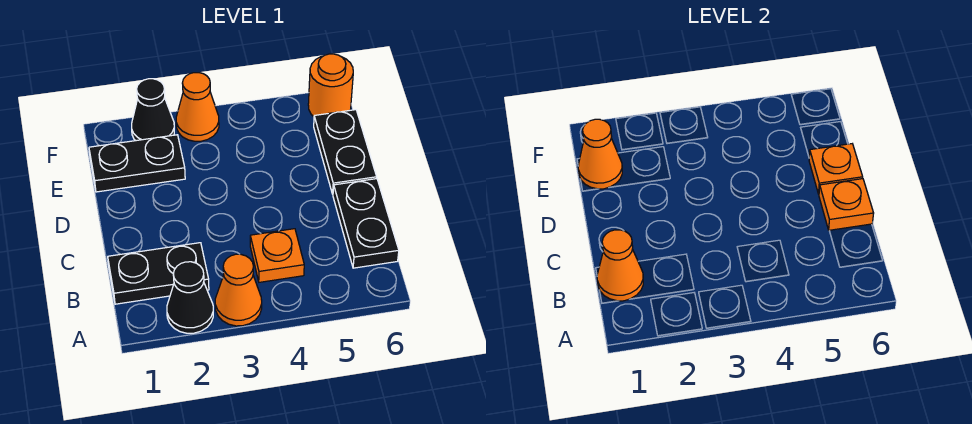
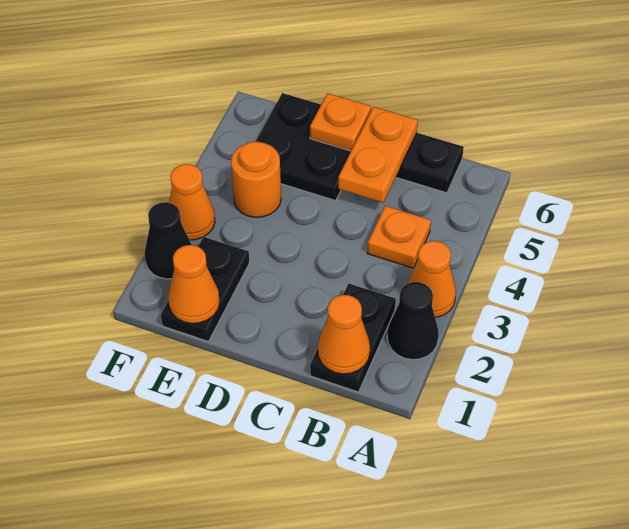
orange 1x1 plate [819,179,874,231] -> orange 1x2 plate [338,107,418,203]
black 1x2 plate [314,110,377,194] -> black 2x2 plate [256,93,351,201]
orange 1x1 round brick [308,54,353,117] -> orange 1x1 round brick moved to [231,142,281,217]

